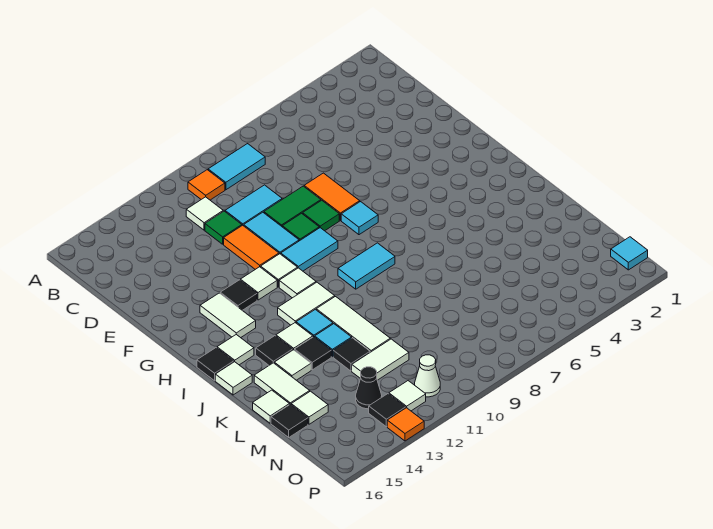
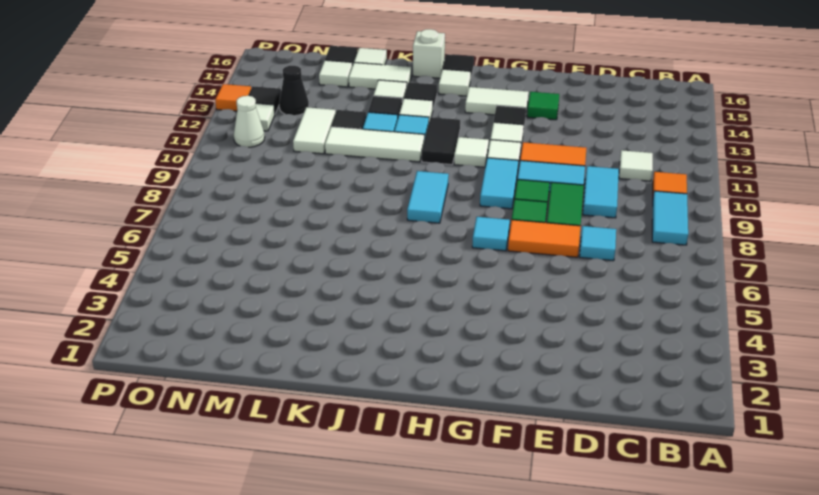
green 1x1 tile [205,211,242,244] -> green 1x1 tile moved to [527,92,559,120]
white 1x2 tile [278,282,335,325] -> black 1x2 tile [422,117,460,165]
white 1x1 tile [215,362,252,395] -> white 1x1 brick [413,29,445,78]
cyan 1x1 tile [611,237,648,270] -> cyan 1x1 tile moved to [580,226,616,261]

